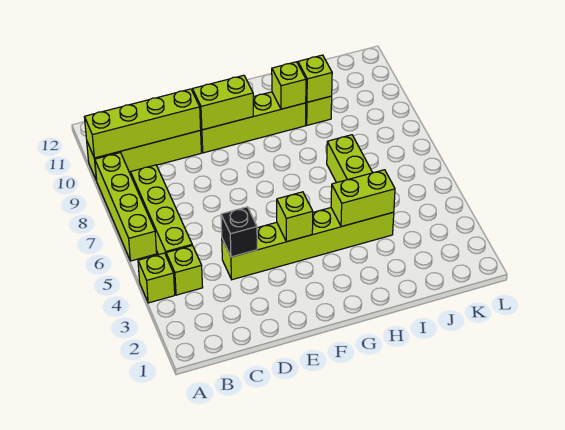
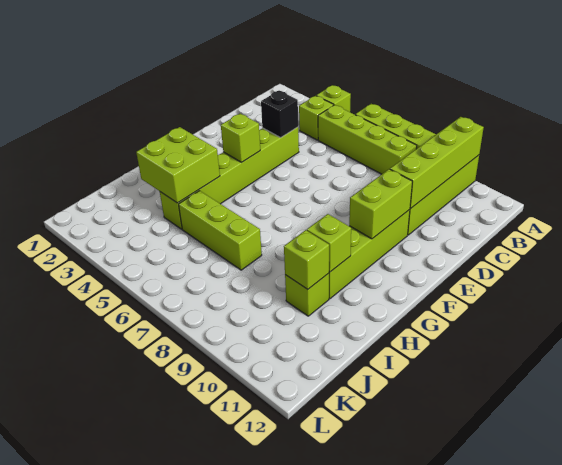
lime 1x2 brick [331,170,395,227] -> lime 2x2 brick [136,127,220,203]

